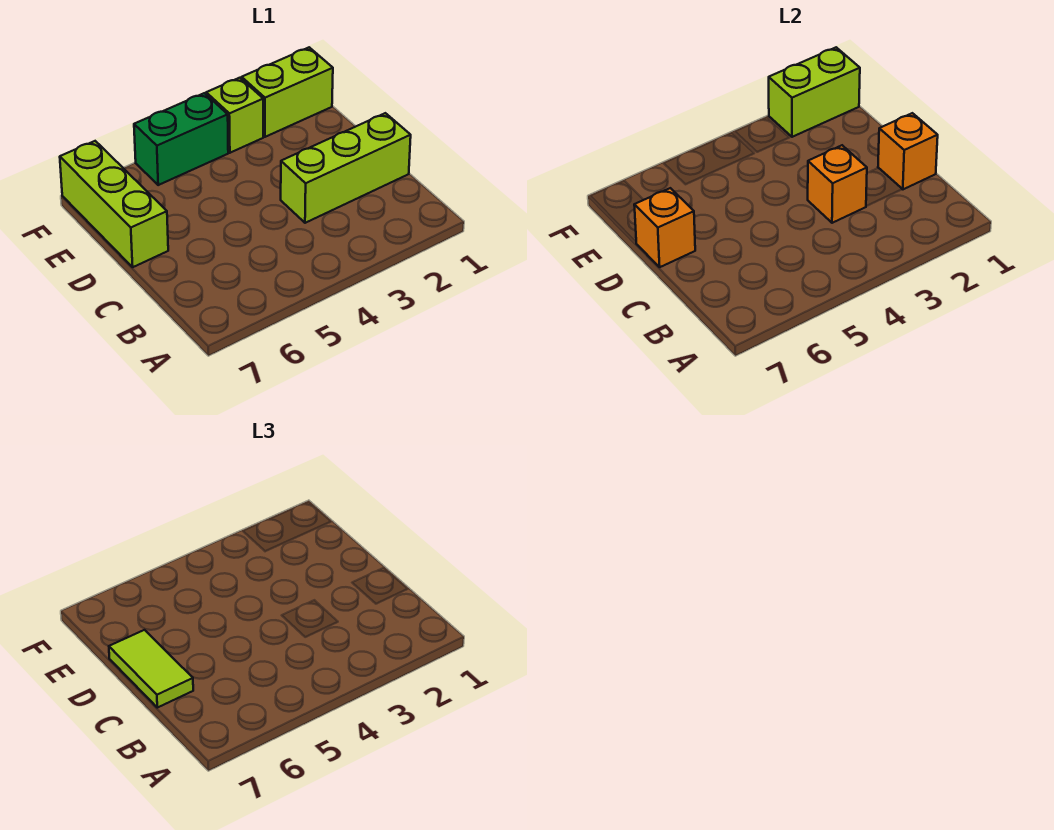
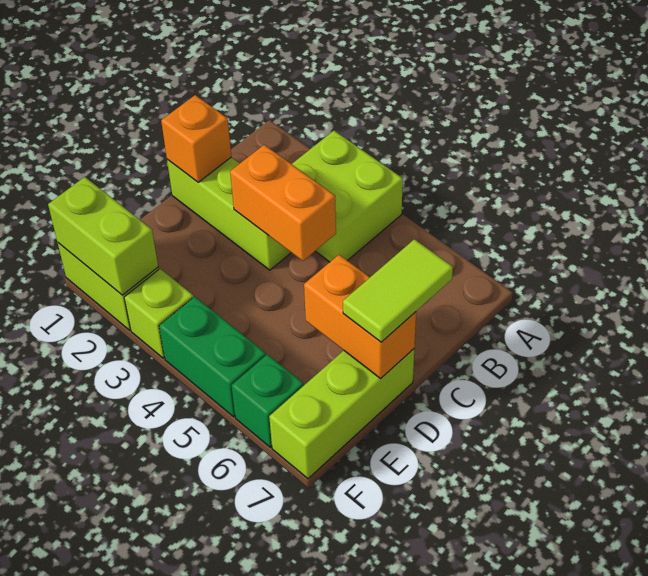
none -> lime 2x2 brick [292,131,403,262]
orange 1x1 brick [808,145,867,223] -> orange 1x2 brick [230,145,336,261]
orange 1x1 brick [634,188,695,267] -> orange 1x2 brick [304,255,416,378]
none -> green 1x1 brick [232,354,303,447]

